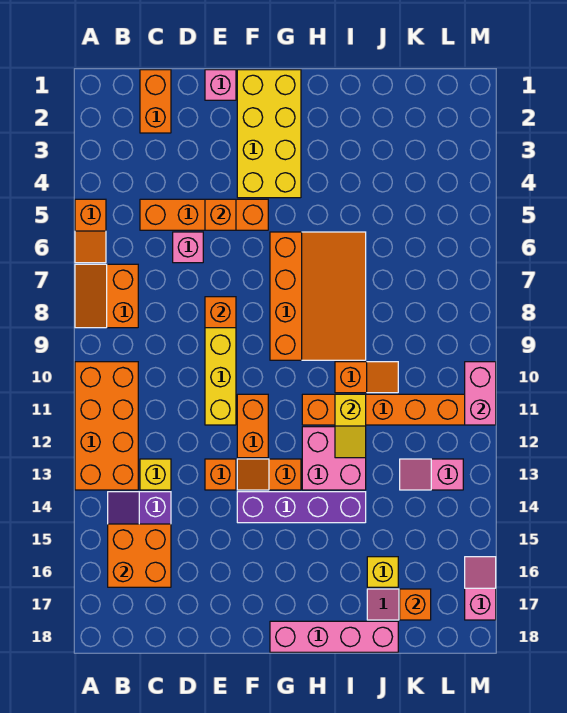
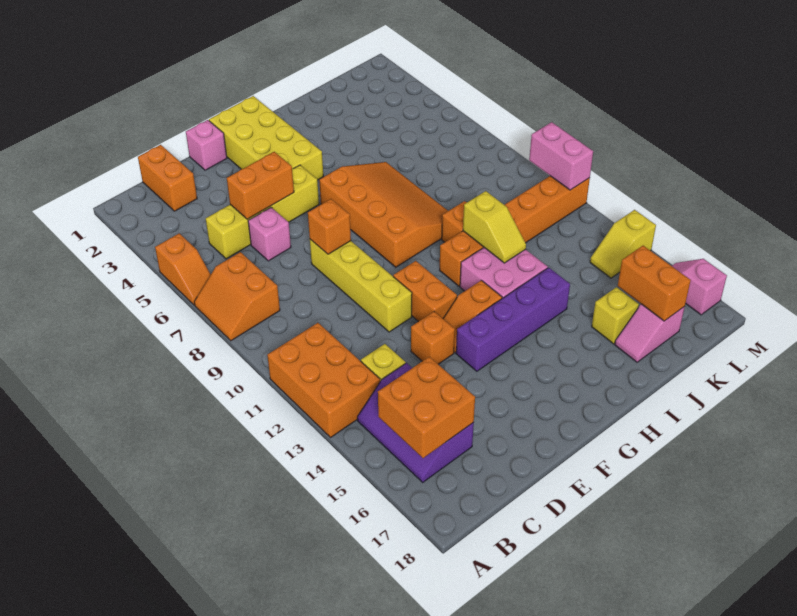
orange 2x4 brick [75,362,138,490] -> orange 2x3 brick [267,323,380,437]
orange 1x4 brick [140,199,268,230] -> yellow 1x4 brick [206,165,319,259]
orange 1x1 brick [205,199,236,230] -> orange 1x2 brick [227,152,294,219]
pink 1x4 brick [270,621,398,652] -> none
pink 1x2 slope [400,459,463,490] -> none
orange 1x1 brick [400,589,431,620] -> orange 1x2 brick [618,246,691,321]
none -> yellow 1x2 slope [590,210,656,278]

